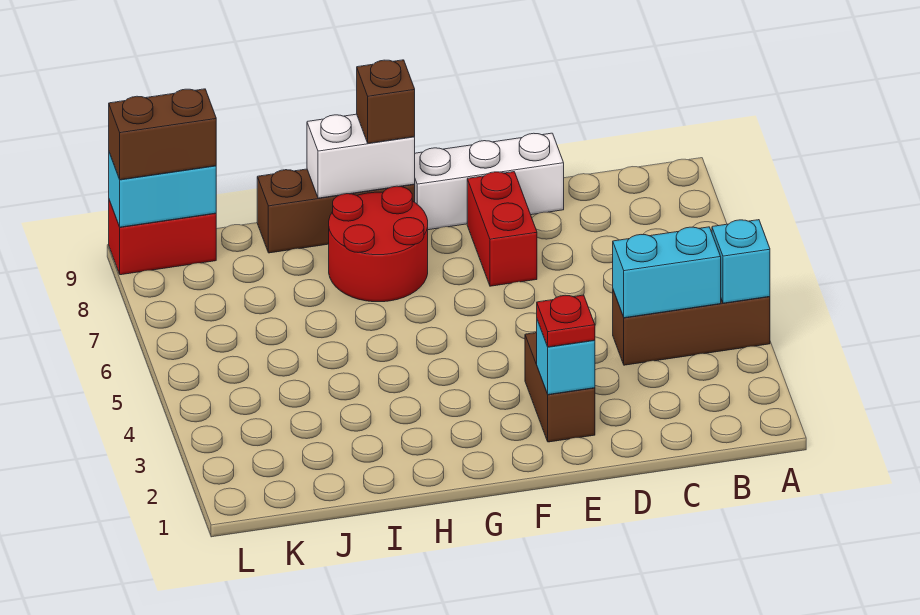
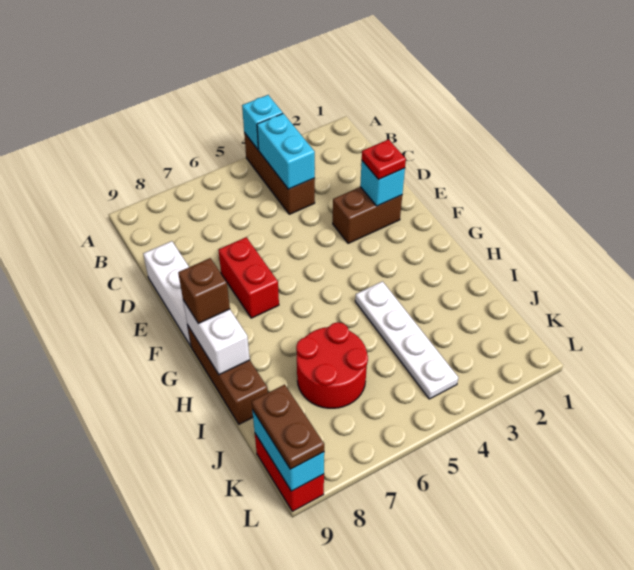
red 1x2 brick [467,172,537,286] -> red 1x2 brick turned to [218,237,279,318]
red 2x2 round brick [329,186,428,302] -> red 2x2 round brick moved to [296,322,368,408]
none -> white 1x4 plate [355,281,458,399]
brown 1x2 brick [109,89,216,180] -> brown 1x2 plate [252,385,324,469]

